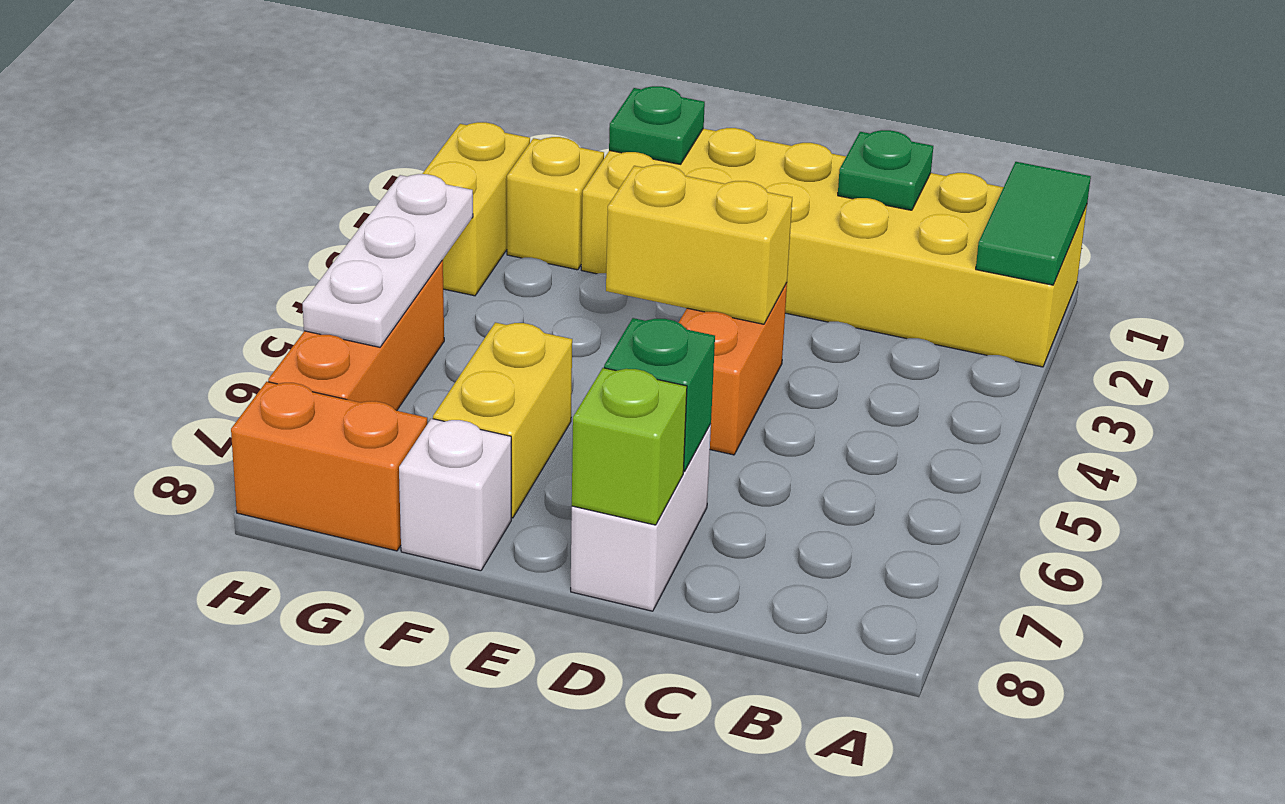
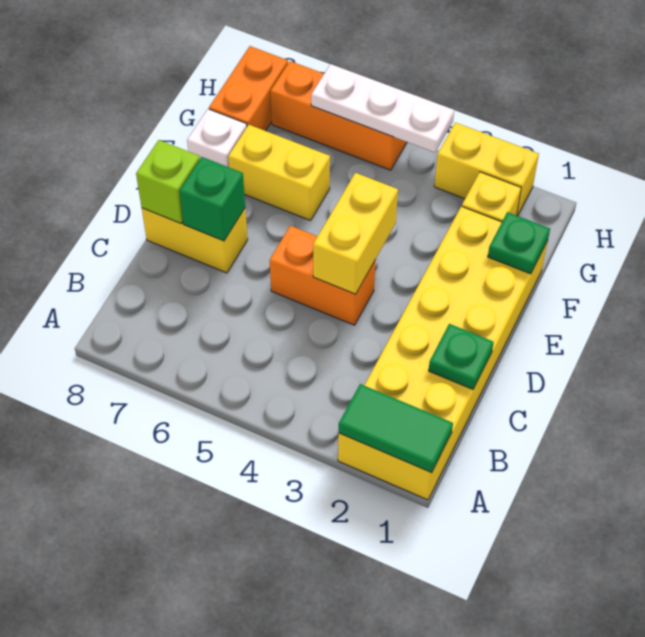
white 1x2 brick [571,424,711,611] -> yellow 1x2 brick [142,208,248,273]

